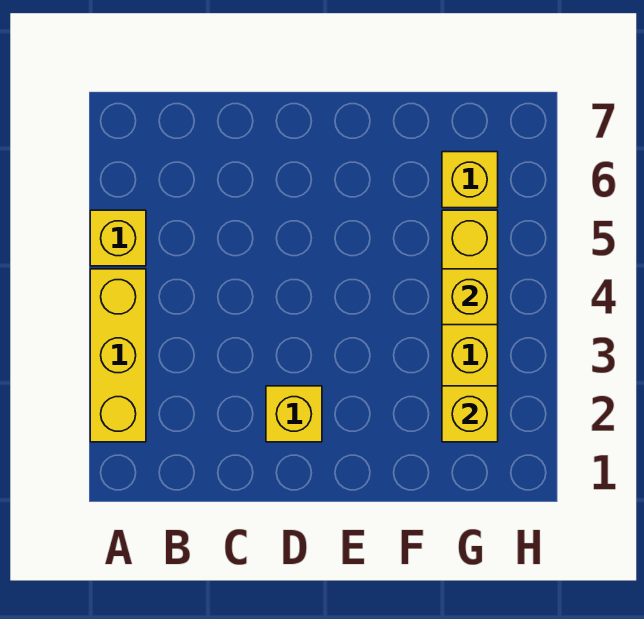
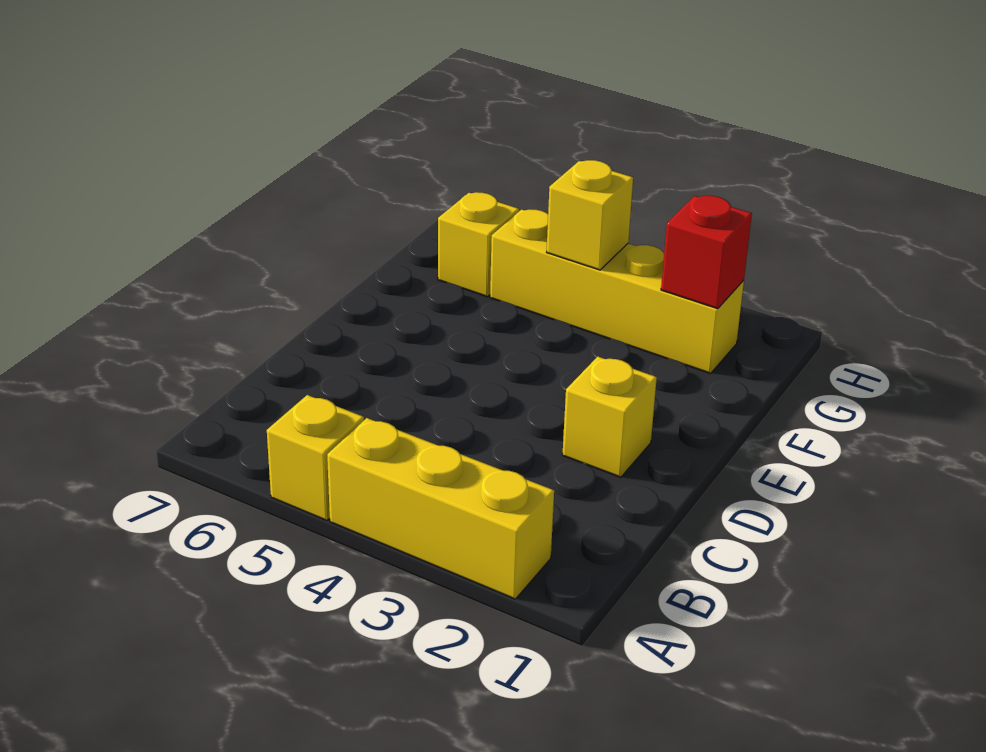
yellow 1x1 brick [442,386,498,442] -> red 1x1 brick [661,196,752,309]

